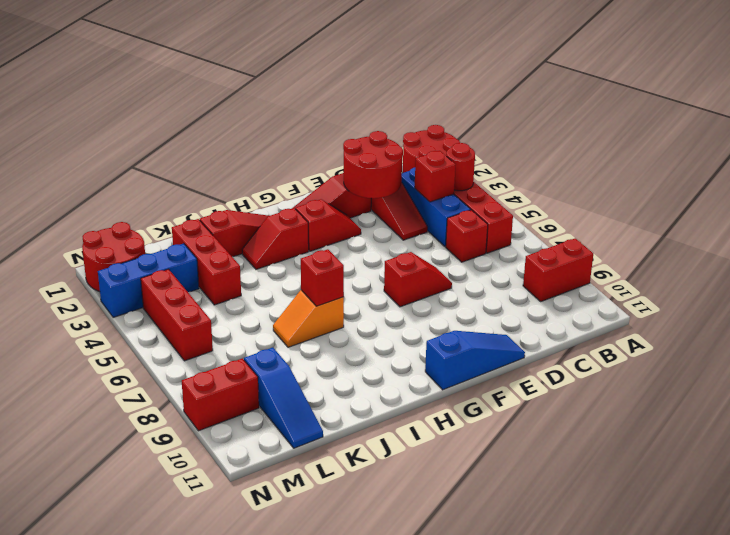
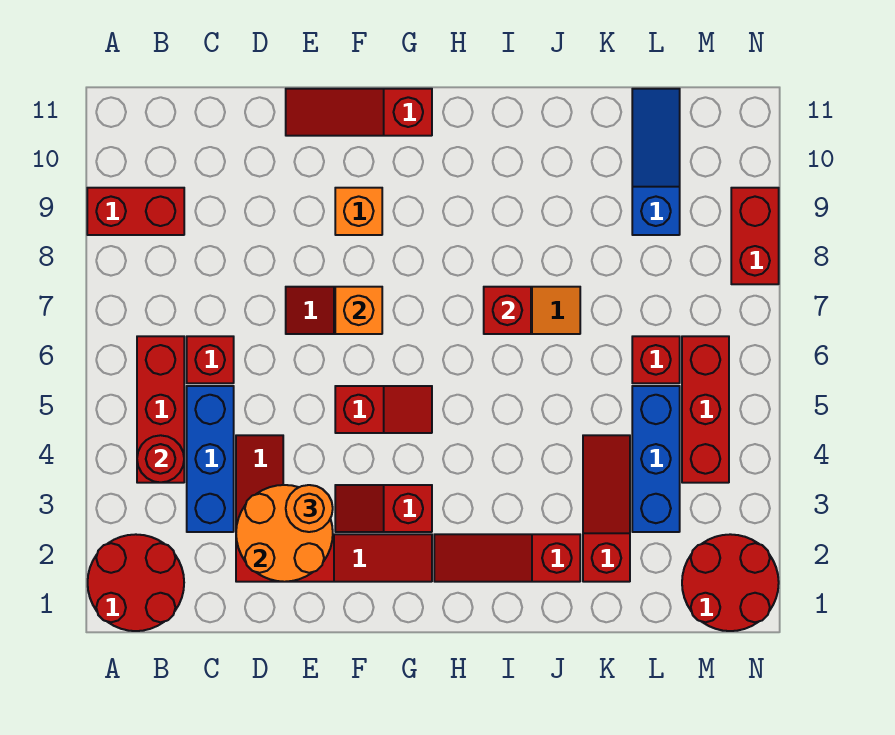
red 1x1 brick [415,151,456,202] -> red 1x1 brick moved to [632,336,680,383]
red 2x2 round brick [343,131,403,198] -> orange 2x2 round brick [236,485,333,582]
none -> orange 1x1 round brick [286,485,333,532]
blue 1x3 slope [425,331,525,390] -> red 1x3 slope [286,89,432,136]
none -> orange 1x1 brick [335,287,382,334]
none -> orange 1x1 brick [335,188,382,235]
red 1x2 slope [242,208,309,269] -> red 1x2 slope moved to [335,386,432,433]
red 1x3 brick [172,219,241,305] -> red 1x3 slope [583,435,630,582]
blue 1x3 brick [98,244,199,317] -> blue 1x3 brick turned to [632,386,680,532]
red 1x2 brick [182,358,259,431] -> red 1x2 brick turned to [731,188,779,284]

